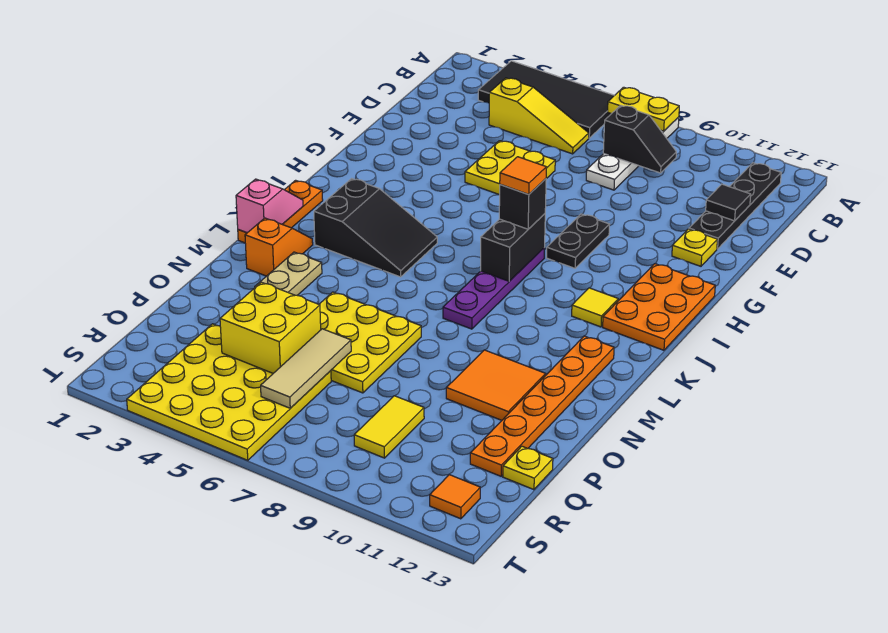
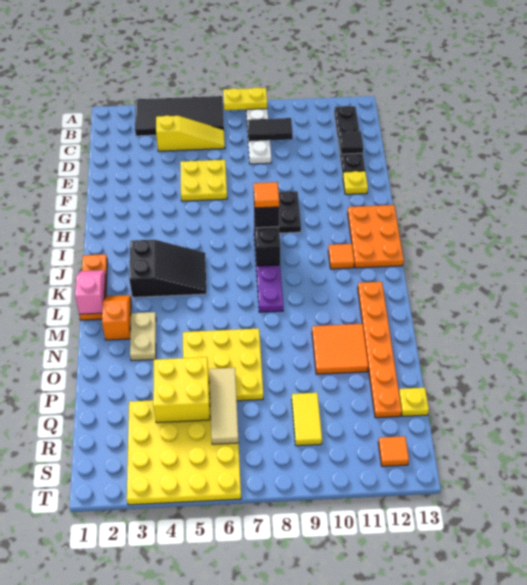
black 1x2 slope [603,105,676,173] -> black 1x2 tile [247,118,293,141]
yellow 1x1 tile [572,288,618,327] -> orange 1x1 tile [328,244,354,269]

